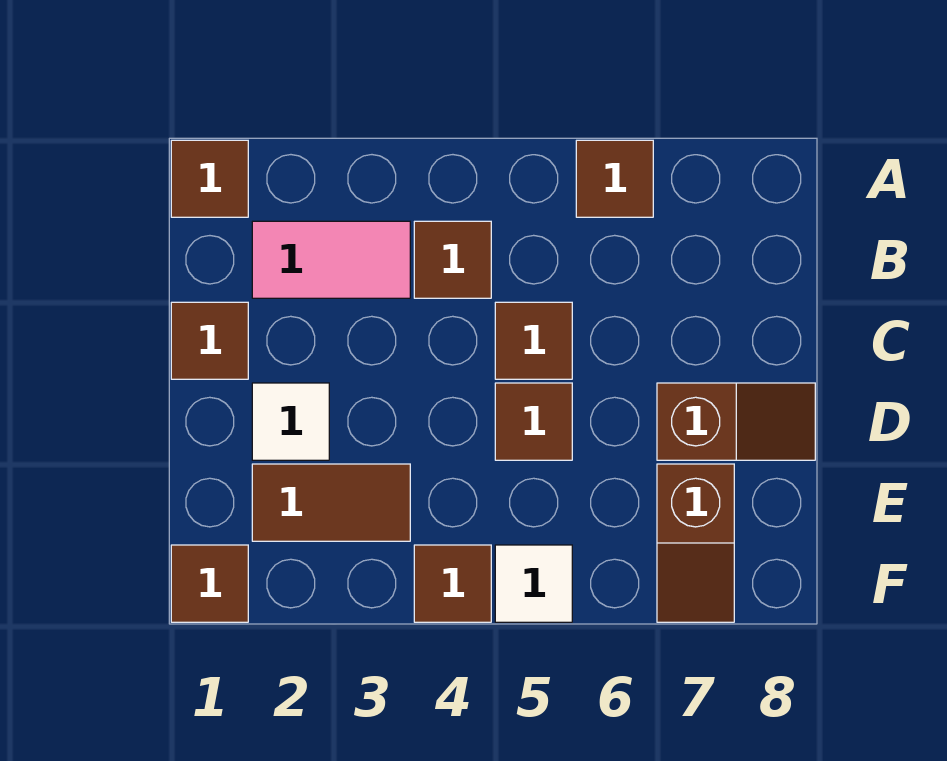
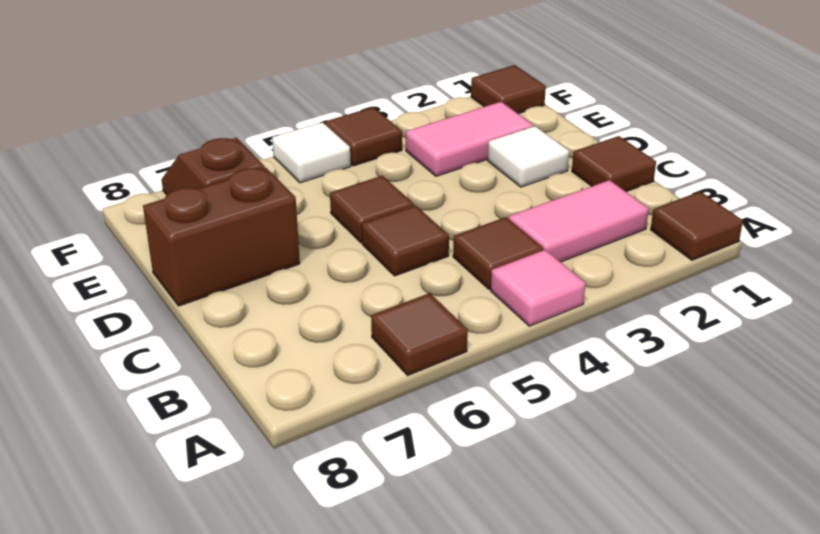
none -> pink 1x1 tile [491,250,586,326]
brown 1x2 slope [657,383,815,460] -> brown 1x2 brick [143,168,300,306]
brown 1x2 tile [252,464,410,541] -> pink 1x2 tile [406,102,533,176]

